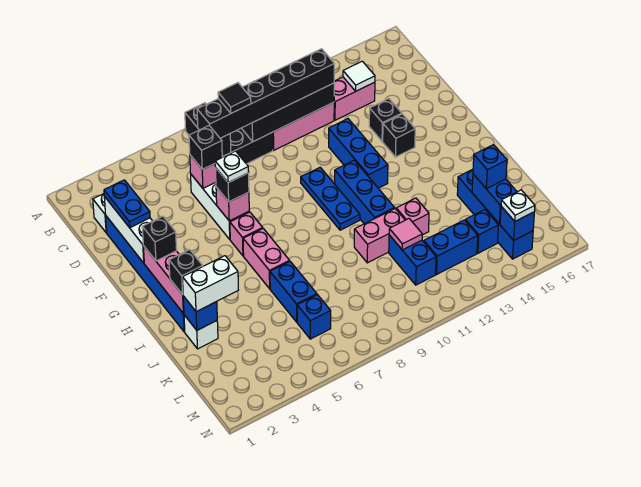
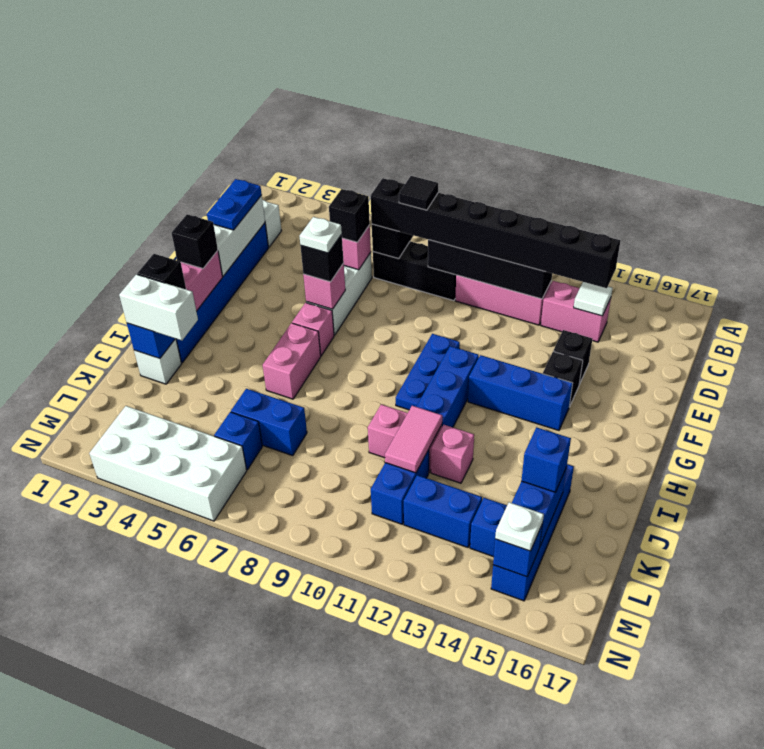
black 1x6 brick [197,49,334,138] -> black 1x8 brick [371,178,621,288]
blue 1x3 brick [329,119,388,188] -> blue 1x3 brick turned to [468,355,573,430]
blue 1x2 brick [270,262,317,322] -> blue 1x2 brick turned to [231,389,307,456]
pink 1x1 tile [389,219,422,250] -> pink 1x2 tile [385,406,442,473]
none -> white 2x4 brick [89,406,247,521]

